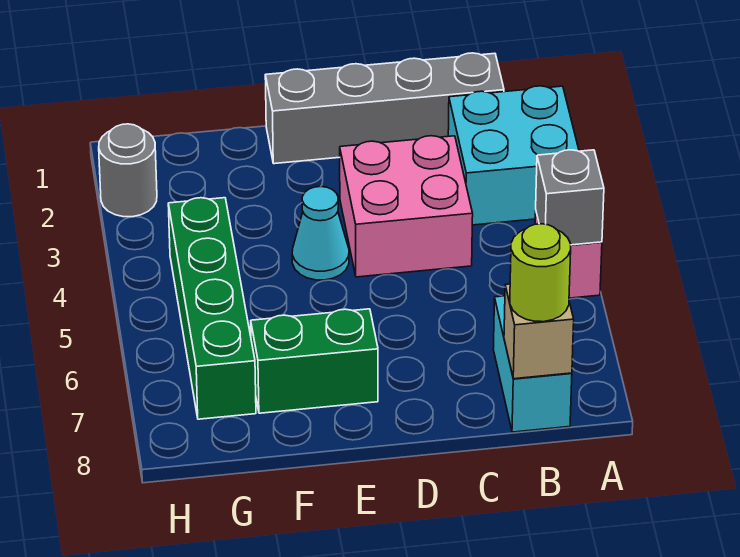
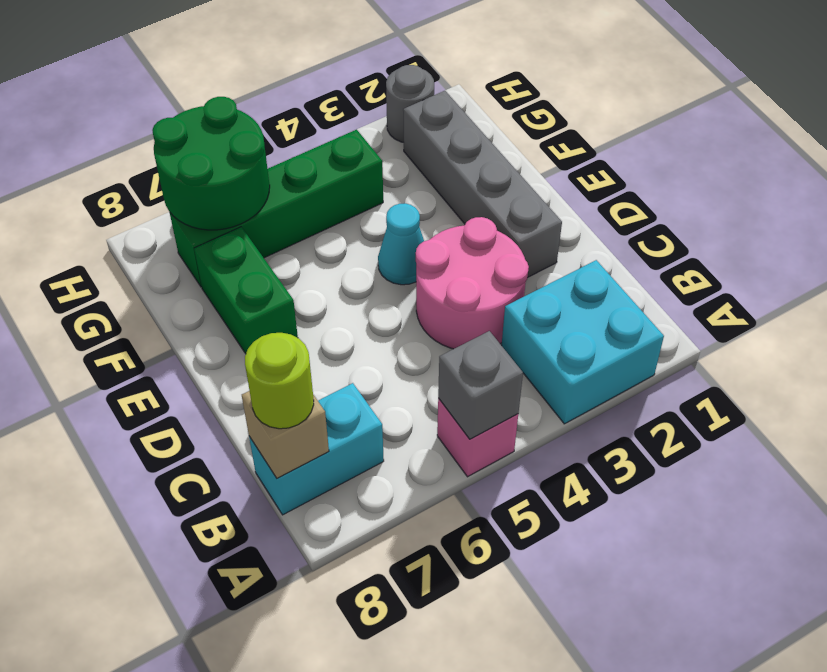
grey 1x4 brick [265,53,504,164] -> grey 1x4 brick moved to [403,91,562,278]
pink 2x2 brick [340,136,473,277] -> pink 2x2 round brick [416,217,529,349]
none -> green 2x2 round brick [152,97,270,230]

